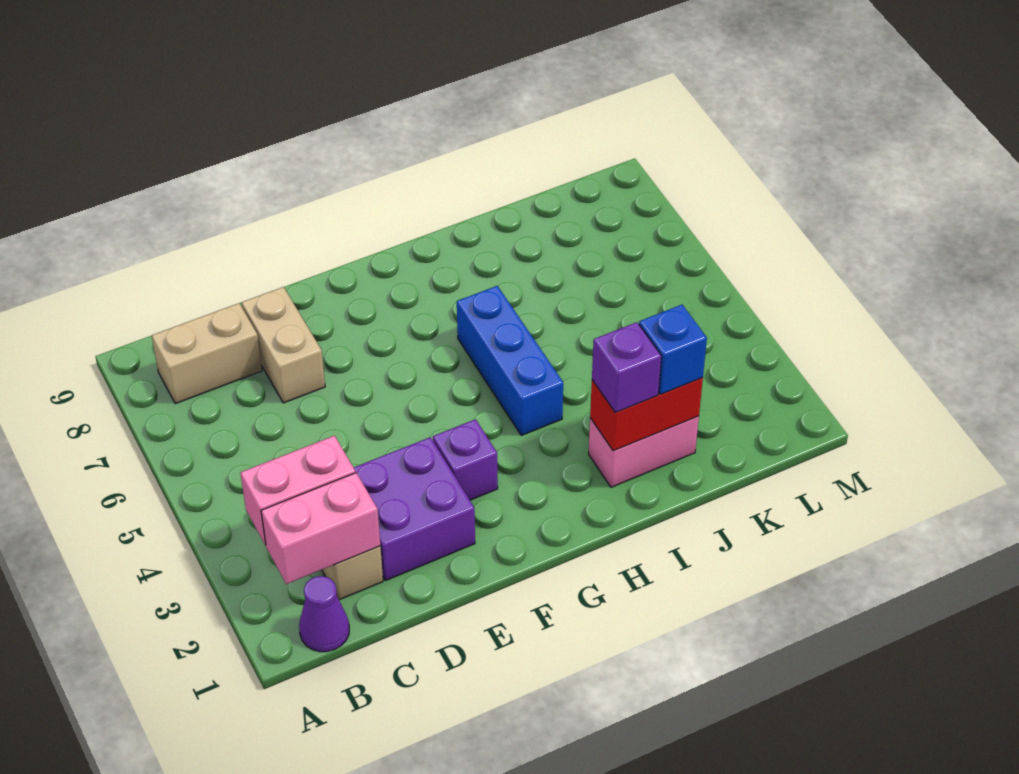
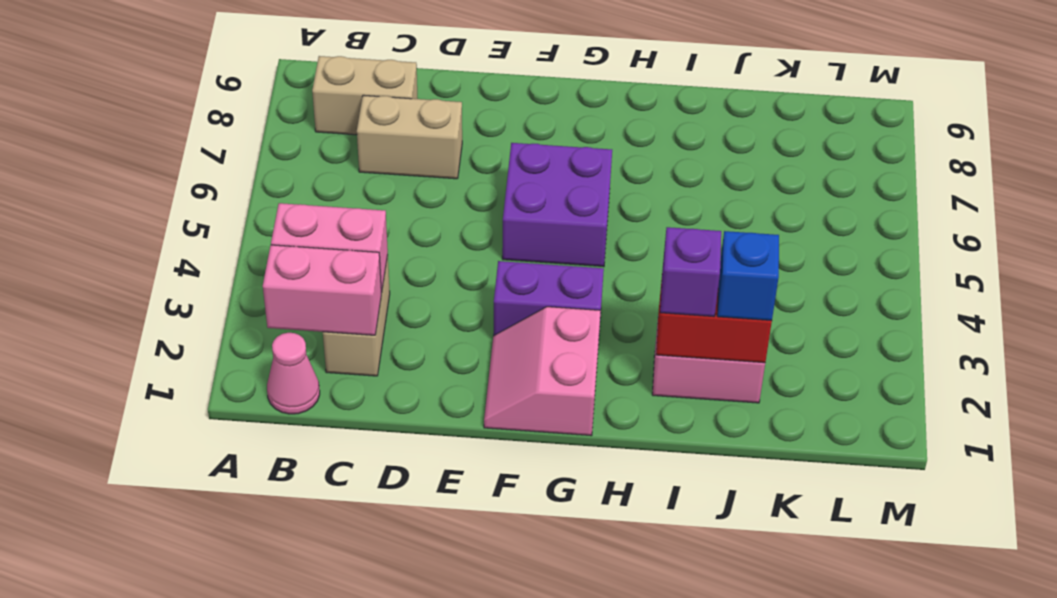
purple 1x1 cone [299,576,349,652] -> pink 1x1 cone [267,333,320,414]
purple 2x2 brick [354,437,475,581] -> purple 2x2 brick moved to [502,143,612,267]
tan 1x2 brick [242,287,325,403] -> tan 1x2 brick turned to [357,95,462,179]
none -> pink 2x2 slope [484,307,601,436]
purple 1x1 brick [433,419,498,500] -> purple 1x2 brick [493,261,604,336]
blue 1x3 brick [457,286,563,435] -> none

